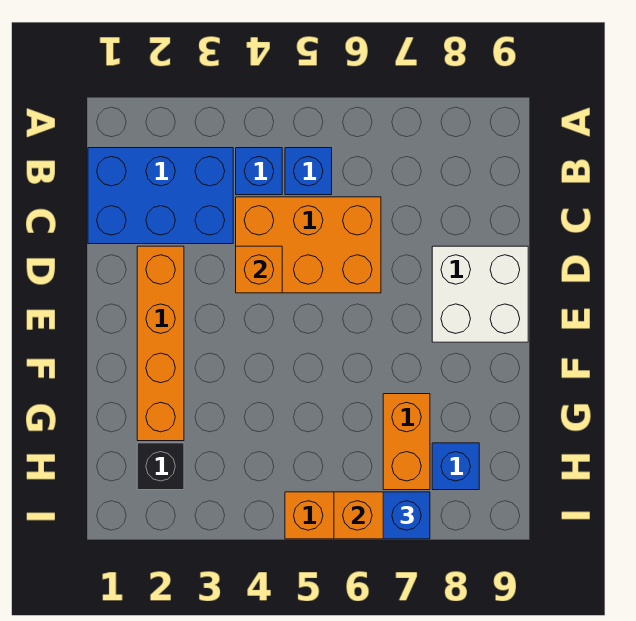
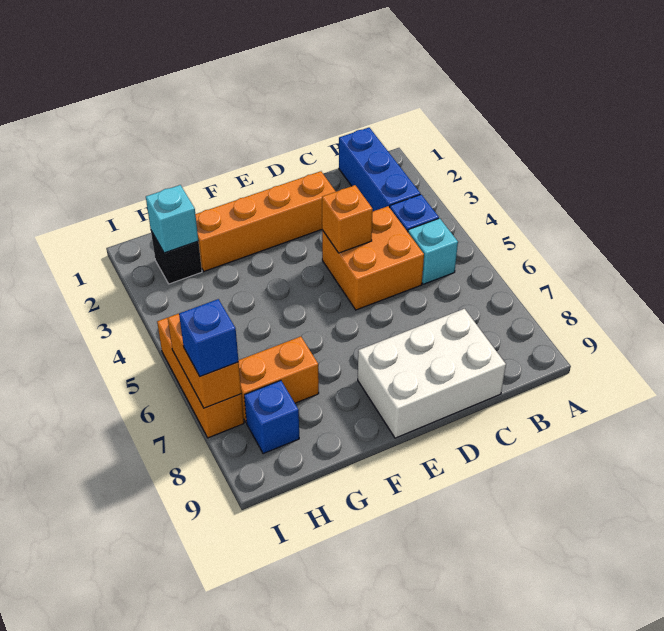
blue 2x3 brick [88,148,233,244] -> blue 1x3 brick [339,128,420,211]
blue 1x1 brick [285,148,332,195] -> cyan 1x1 brick [408,218,458,284]
orange 2x3 brick [236,197,381,293] -> orange 2x2 brick [322,206,424,310]
white 2x2 brick [432,246,528,342] -> white 2x3 brick [358,309,506,438]
none -> cyan 1x1 brick [146,185,198,253]

